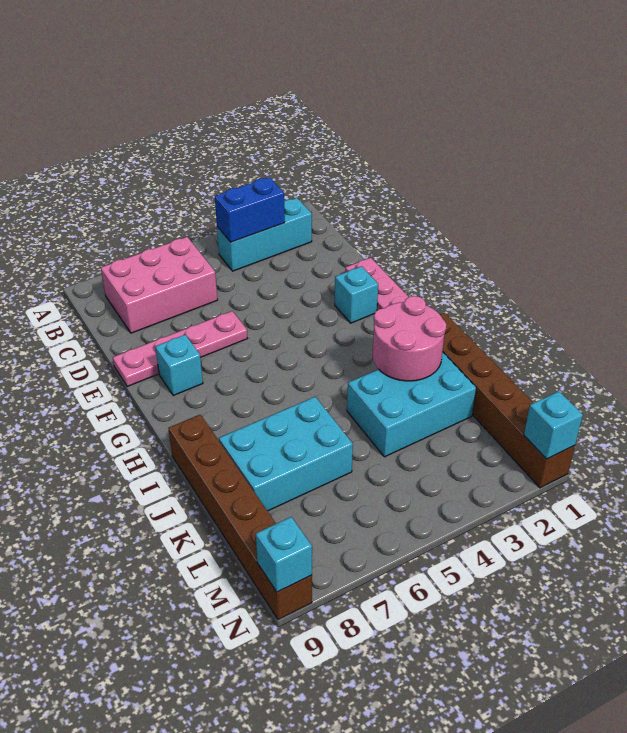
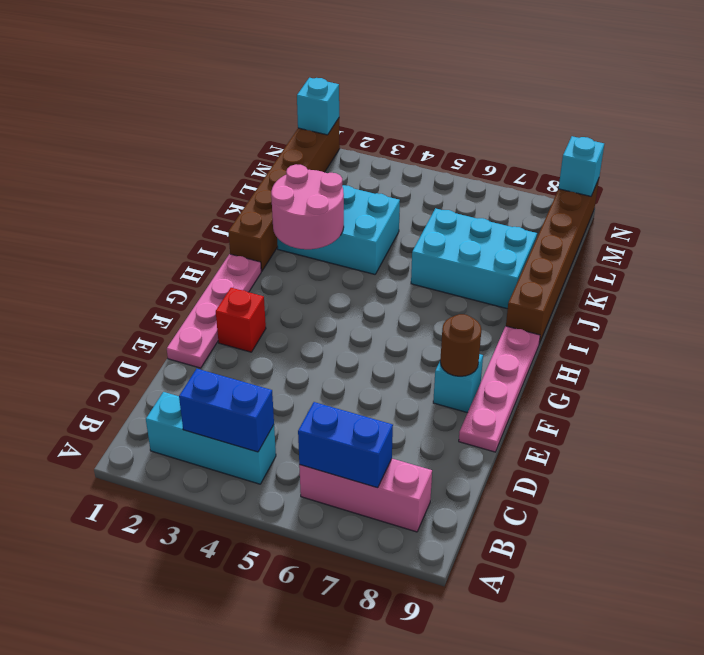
pink 2x3 brick [101,237,218,333] -> pink 1x3 brick [299,459,432,532]
none -> blue 1x2 brick [298,402,393,488]
pink 1x4 plate [113,311,248,387] -> pink 1x4 plate turned to [459,326,540,452]
cyan 1x1 brick [335,266,378,323] -> red 1x1 brick [216,288,266,352]
none -> brown 1x1 round brick [440,314,481,376]

